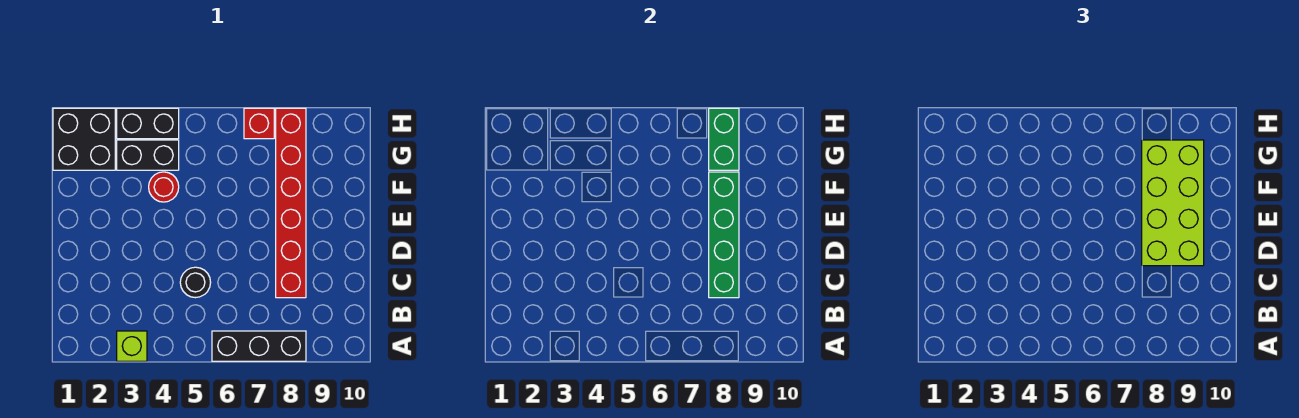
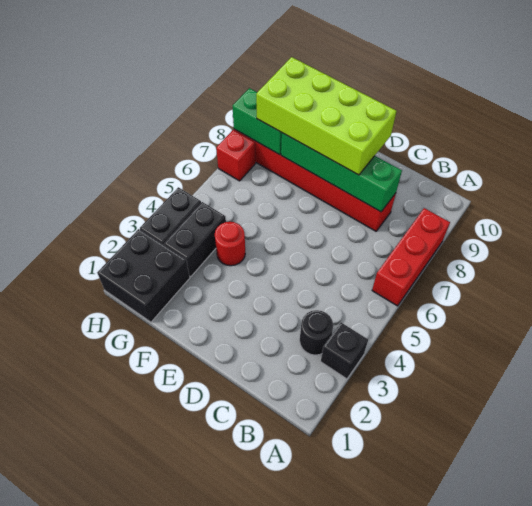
lime 1x1 brick [117,331,147,361] -> black 1x1 brick [321,323,368,379]
black 1x3 brick [212,331,306,361] -> red 1x3 brick [372,208,450,306]
black 1x1 round brick [180,267,211,298] -> black 1x1 round brick moved to [300,310,333,355]

